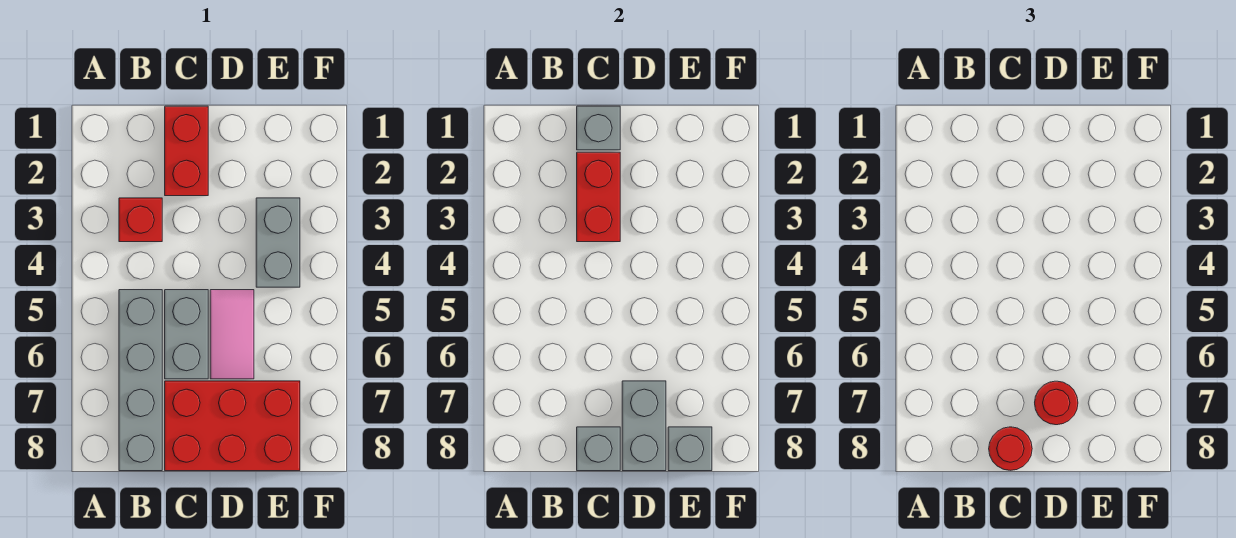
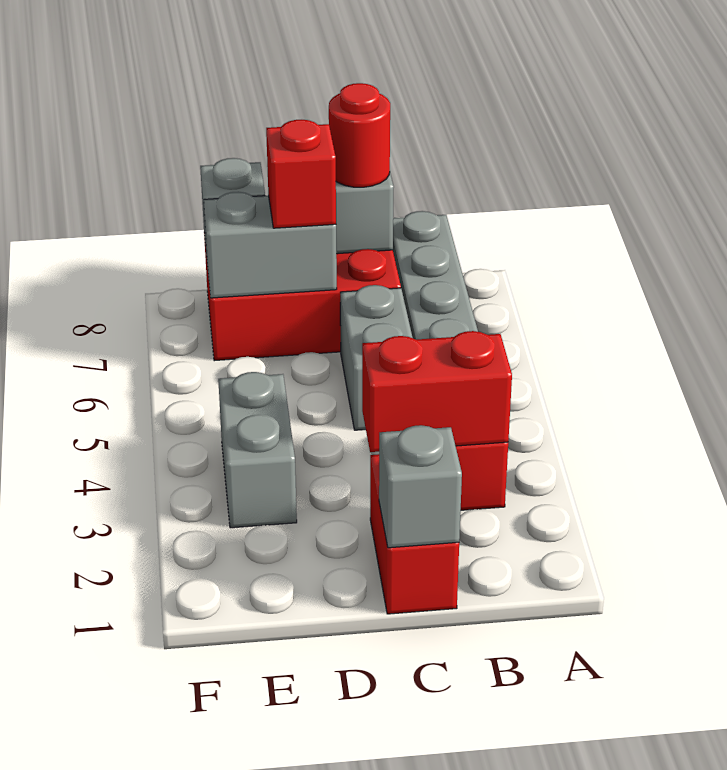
red 1x2 brick [577,152,620,242] -> red 1x2 brick turned to [362,331,512,452]
pink 1x2 tile [210,290,254,379] -> none
grey 1x2 brick [622,381,666,471] -> grey 1x2 brick turned to [204,192,337,298]
red 1x1 round brick [1035,381,1078,425] -> red 1x1 brick [266,120,336,228]

